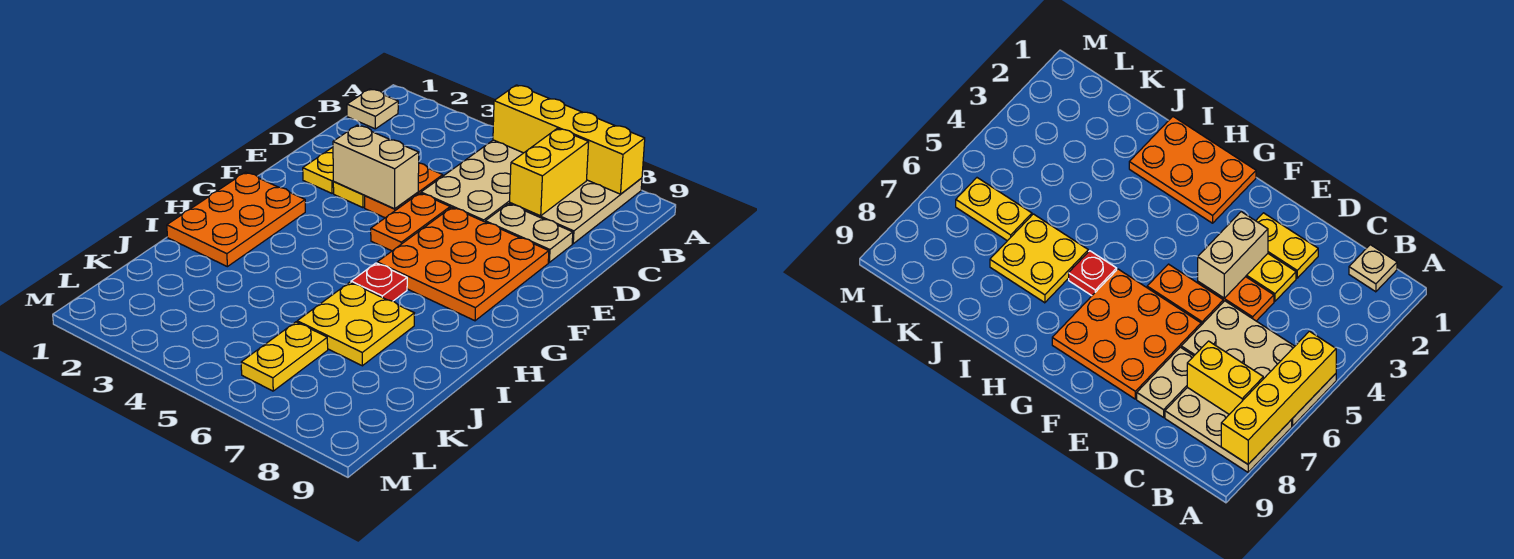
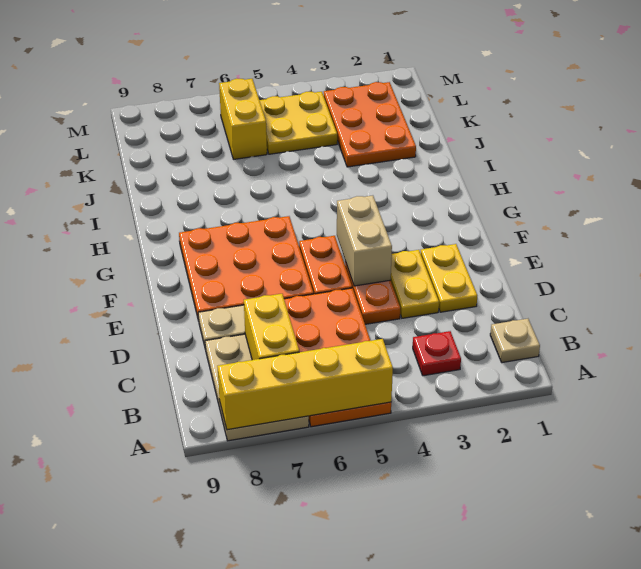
tan 2x4 plate [421,140,523,222] -> orange 2x4 plate [284,288,391,427]
tan 1x2 brick [333,125,419,209] -> tan 1x2 brick turned to [337,196,392,286]
orange 2x3 plate [167,172,305,267] -> orange 2x3 plate moved to [324,82,416,167]
red 1x1 plate [351,263,407,301] -> red 1x1 plate moved to [413,331,461,376]
yellow 2x2 plate [297,282,414,366] -> yellow 2x2 plate moved to [260,92,337,154]
yellow 1x2 plate [241,322,328,391] -> yellow 1x2 brick [219,79,267,159]

